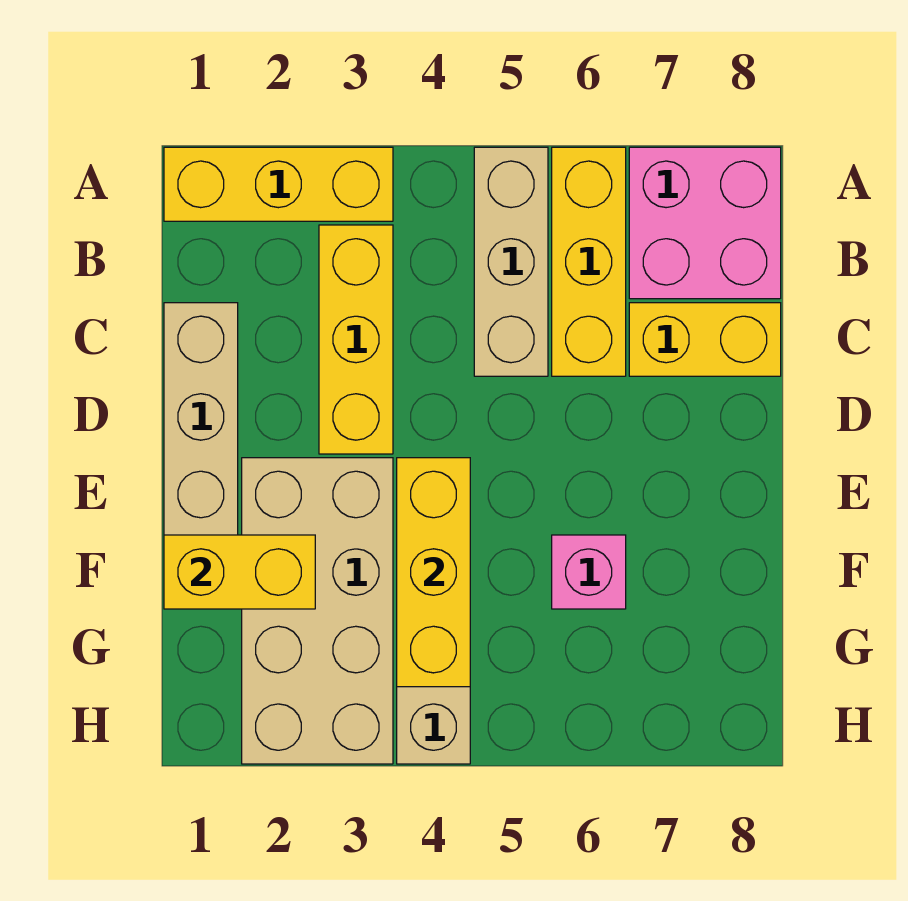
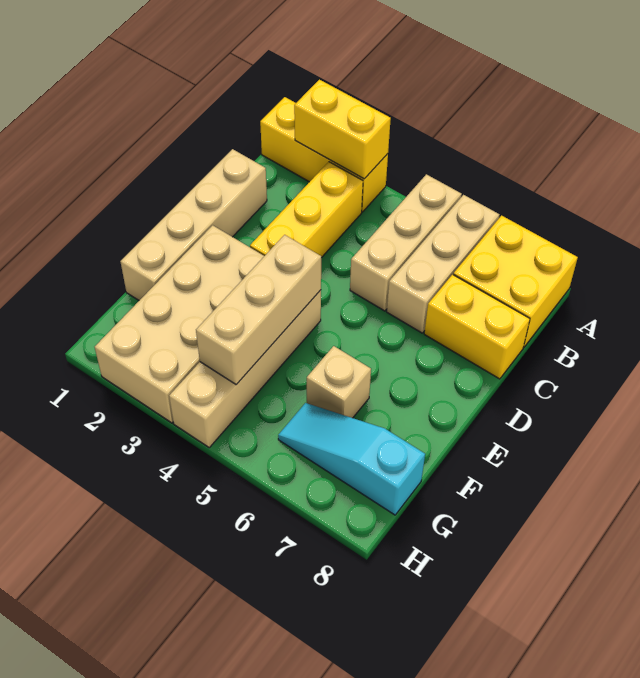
yellow 1x3 brick [552,147,626,376] -> tan 1x3 brick [387,195,499,333]
pink 2x2 brick [629,147,781,299] -> yellow 2x2 brick [453,216,578,347]
yellow 1x3 brick [397,458,470,687] -> tan 1x3 brick [196,235,321,384]
yellow 1x2 brick [164,535,315,609] -> yellow 1x2 brick moved to [294,80,391,179]
pink 1x1 brick [552,535,626,609] -> tan 1x1 brick [307,346,371,418]
none -> cyan 1x3 slope [278,403,425,515]

